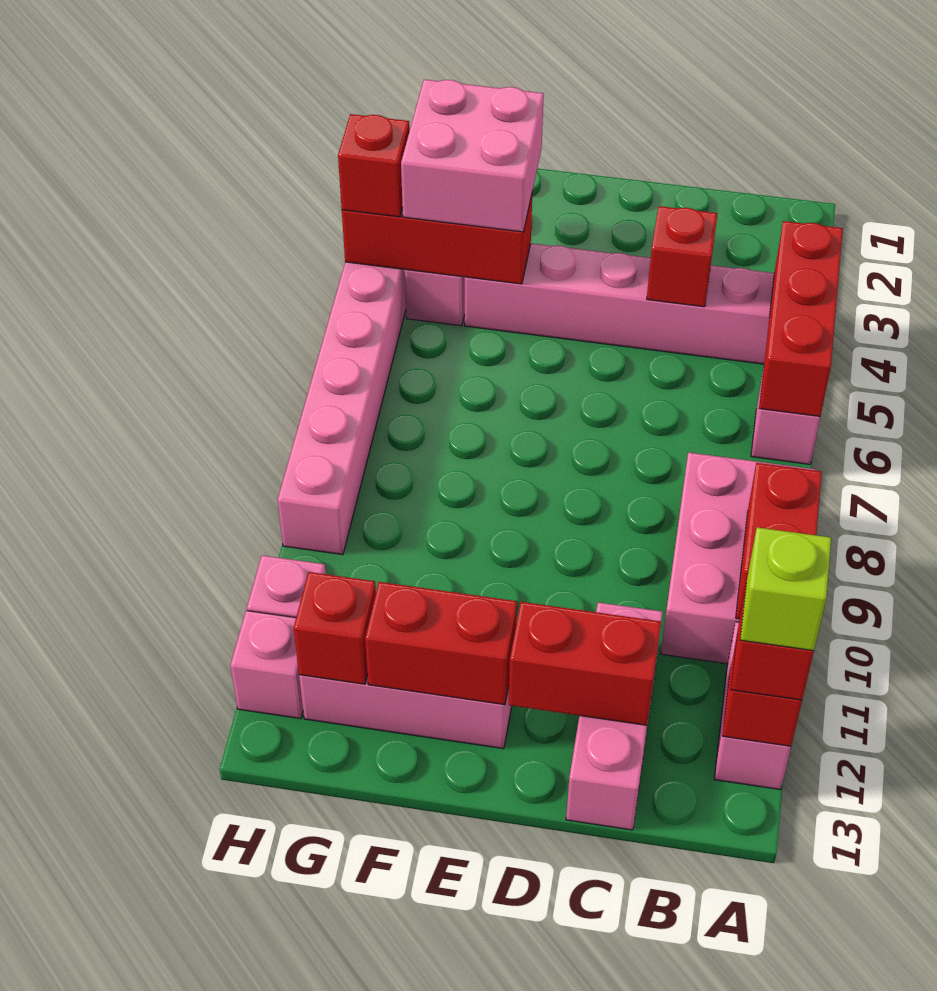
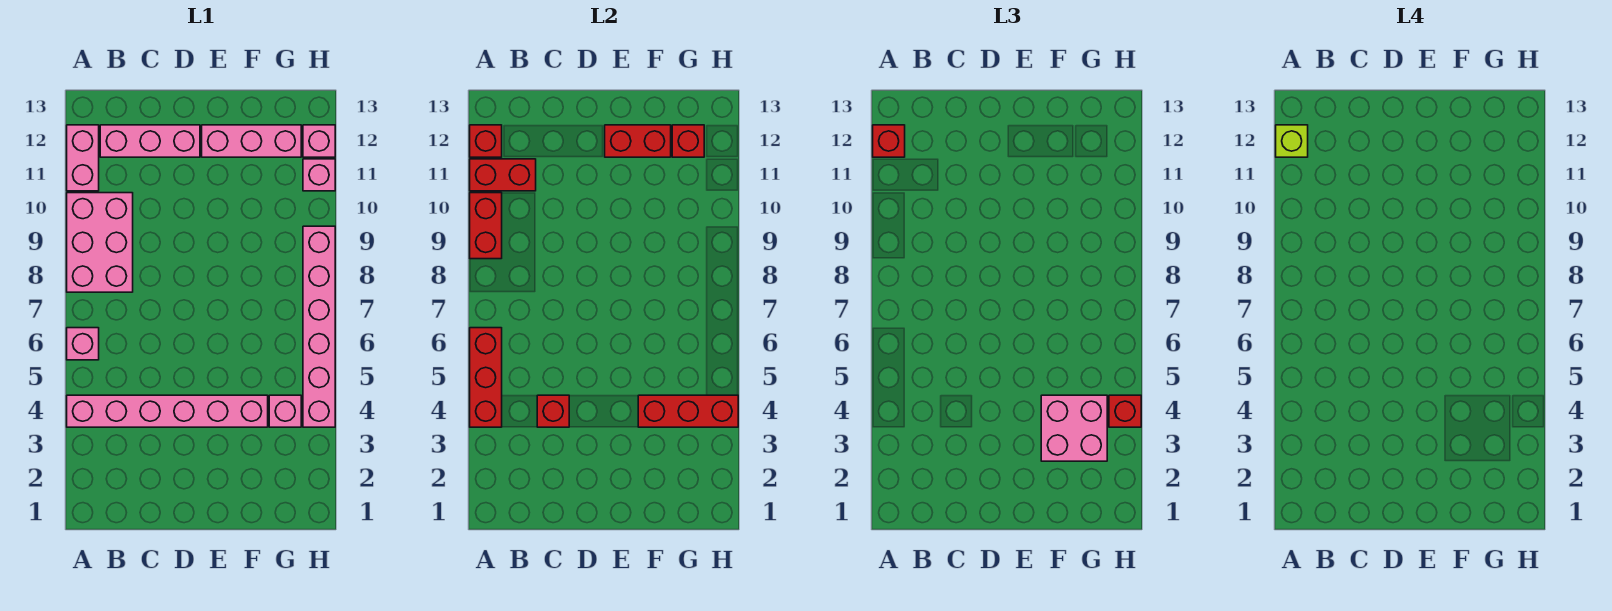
pink 1x3 brick [566,602,663,830] -> pink 1x3 brick turned to [100,125,200,157]
red 1x2 brick [509,602,661,725] -> red 1x2 brick moved to [470,159,536,191]

